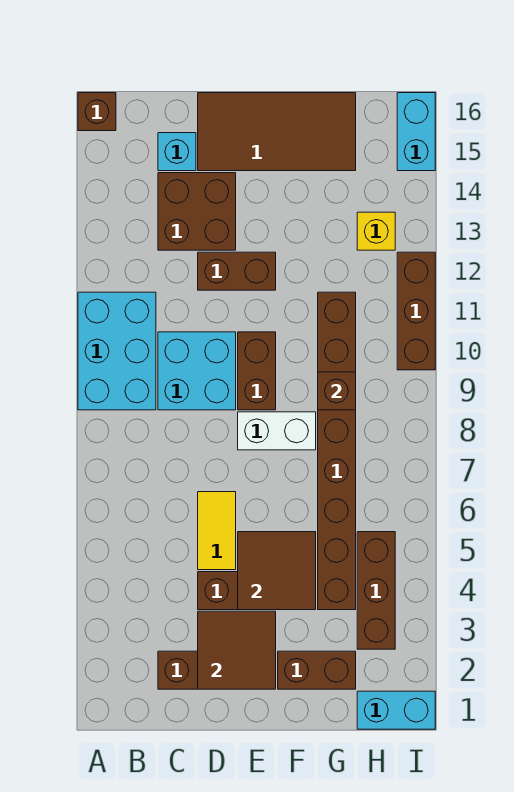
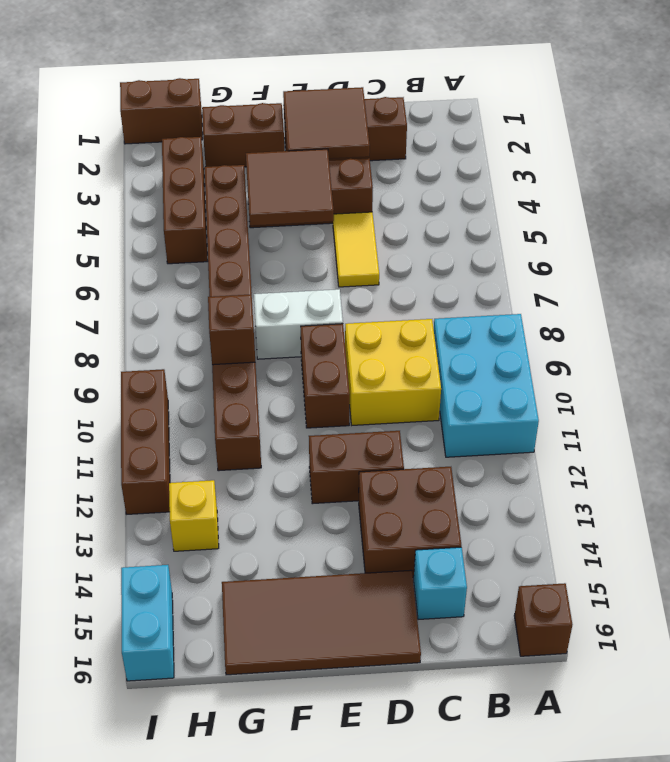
cyan 2x2 brick [158,332,236,410] -> yellow 2x2 brick [345,319,441,425]
cyan 1x2 brick [357,691,435,729] -> brown 1x2 brick [120,78,203,144]

